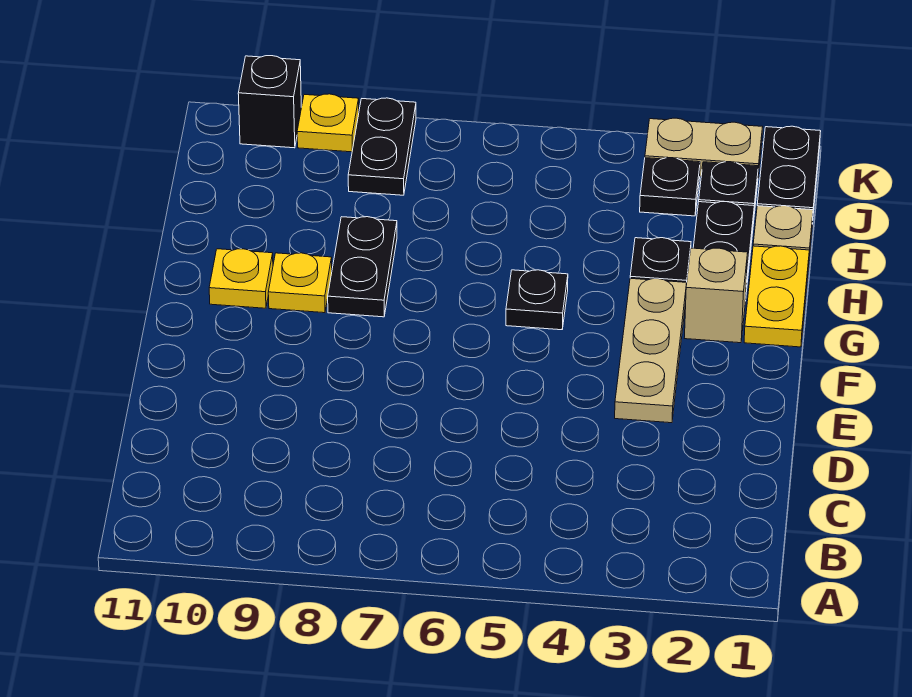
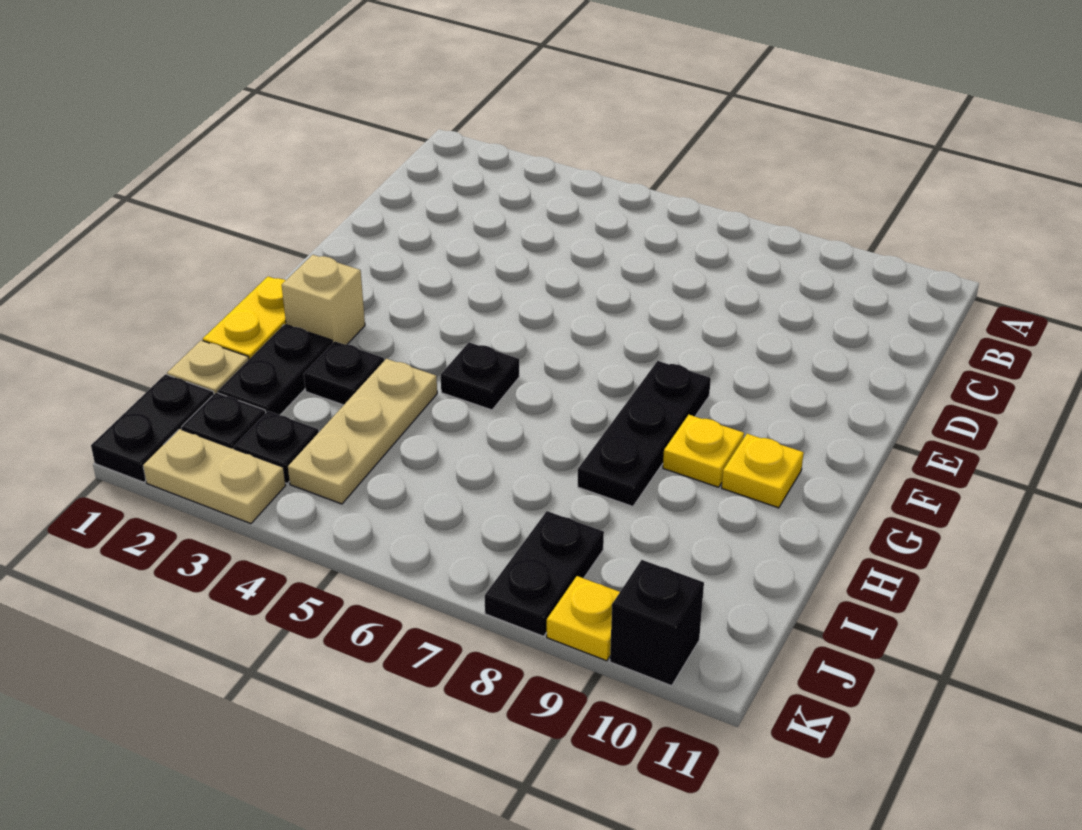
tan 1x3 plate [615,278,687,423] -> tan 1x3 plate moved to [288,359,437,504]
black 1x2 plate [328,217,397,317] -> black 1x3 plate [578,361,711,507]

